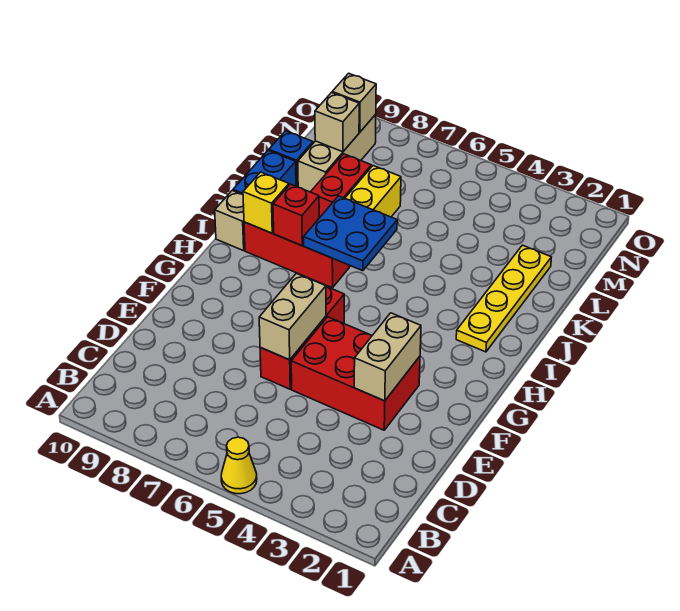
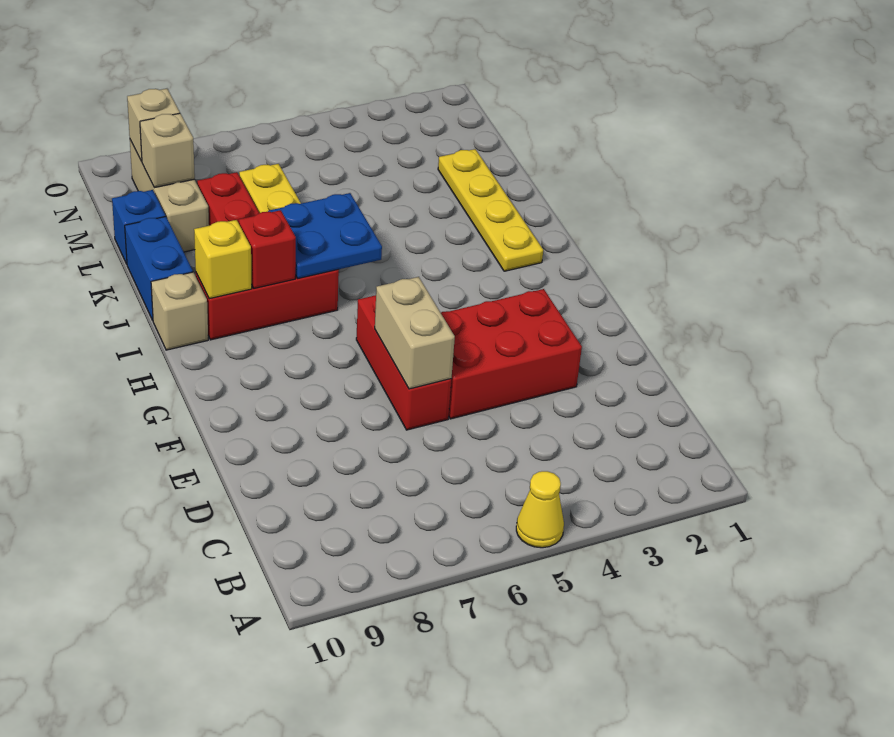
tan 1x2 brick [354,313,421,401] -> none

